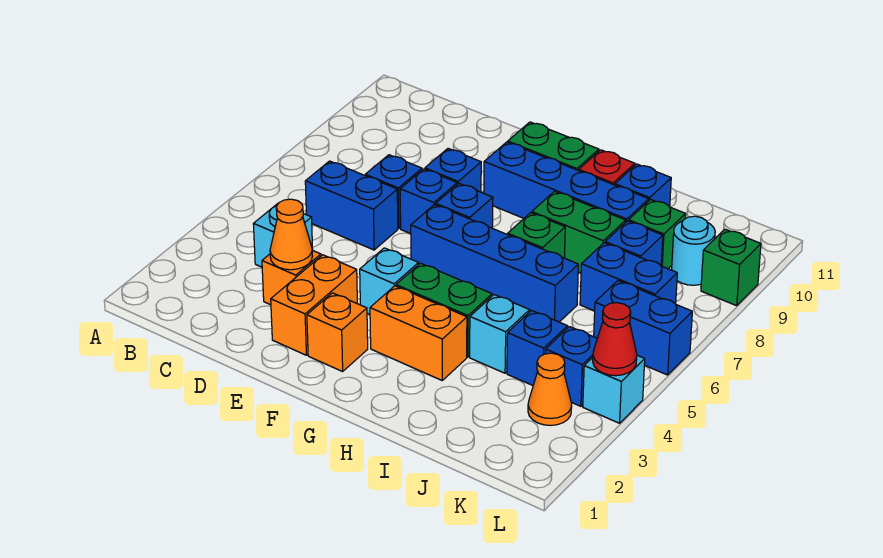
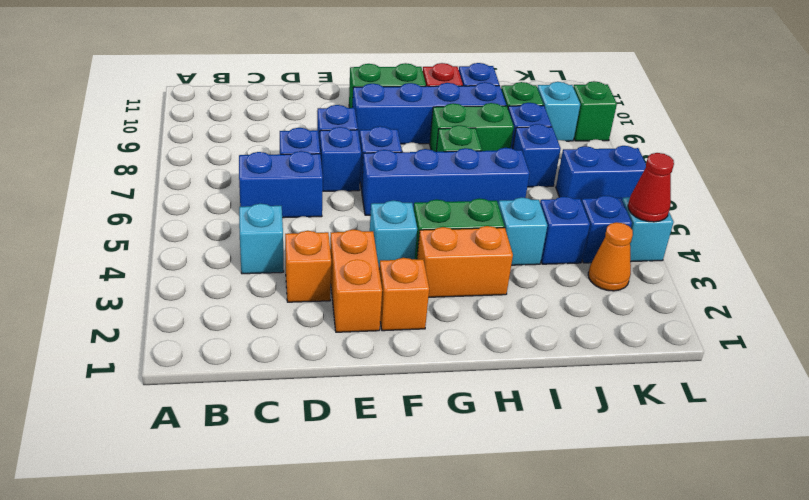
orange 1x1 cone [270,199,313,270] -> none
blue 1x2 brick [580,243,677,311] -> blue 1x1 brick [513,124,561,187]
cyan 1x1 round brick [672,216,715,285] -> cyan 1x1 brick [537,82,580,141]

